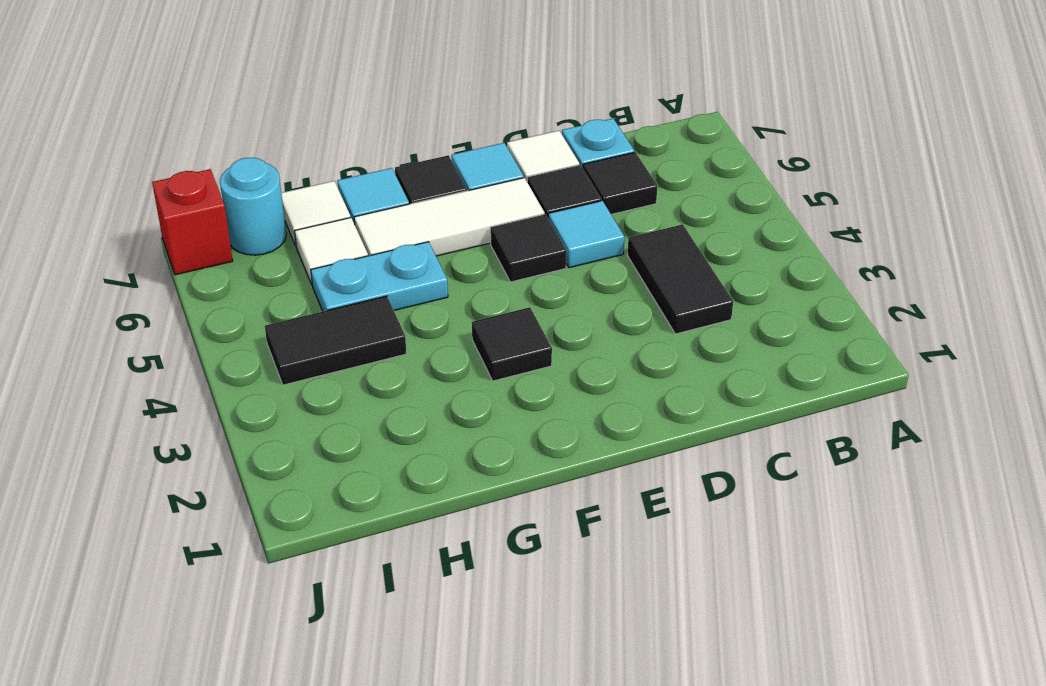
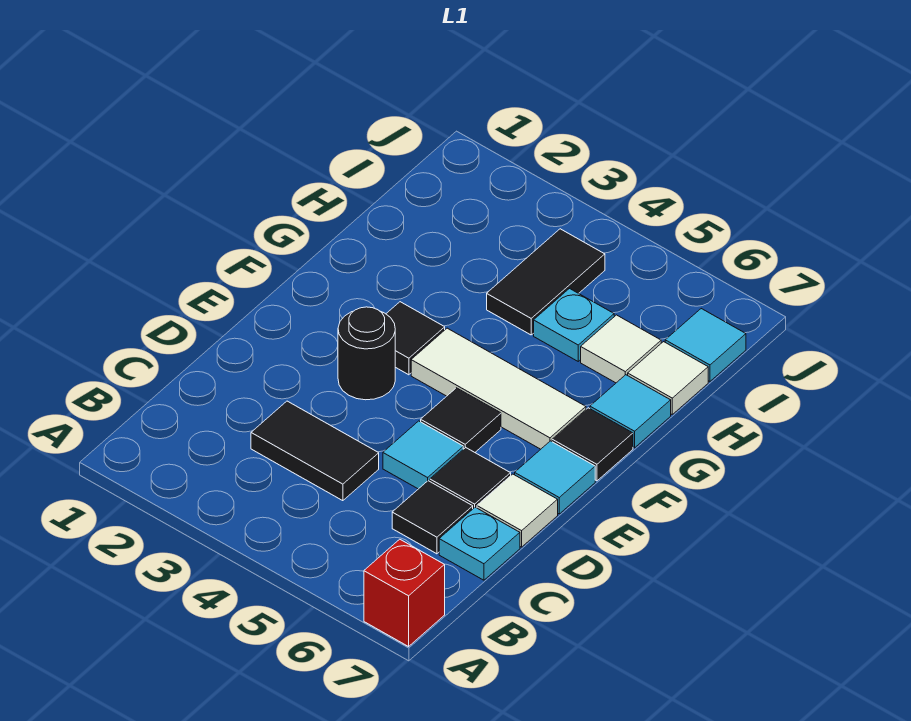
none -> black 1x1 round brick [338,307,395,400]
white 1x3 tile [354,178,545,256] -> white 1x3 tile turned to [411,328,586,449]
cyan 1x2 plate [311,242,448,311] -> cyan 1x1 plate [534,289,614,361]
cyan 1x1 round brick [220,158,286,255] -> cyan 1x1 tile [665,309,746,381]
red 1x1 brick [152,169,233,275] -> red 1x1 brick moved to [364,539,445,646]

